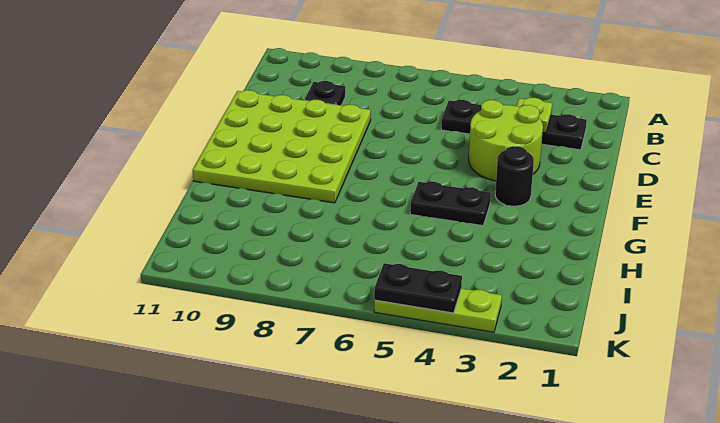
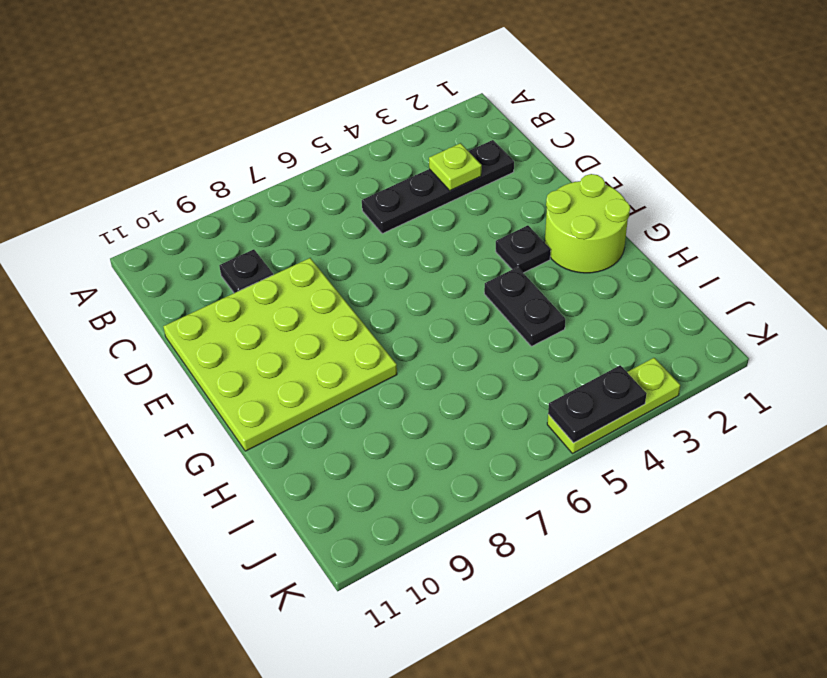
lime 2x2 round brick [469,100,543,181] -> lime 2x2 round brick moved to [545,174,630,273]
black 1x1 round brick [495,146,534,206] -> black 1x1 plate [496,225,551,273]
black 1x2 plate [410,182,491,226] -> black 1x2 plate turned to [484,267,565,346]

